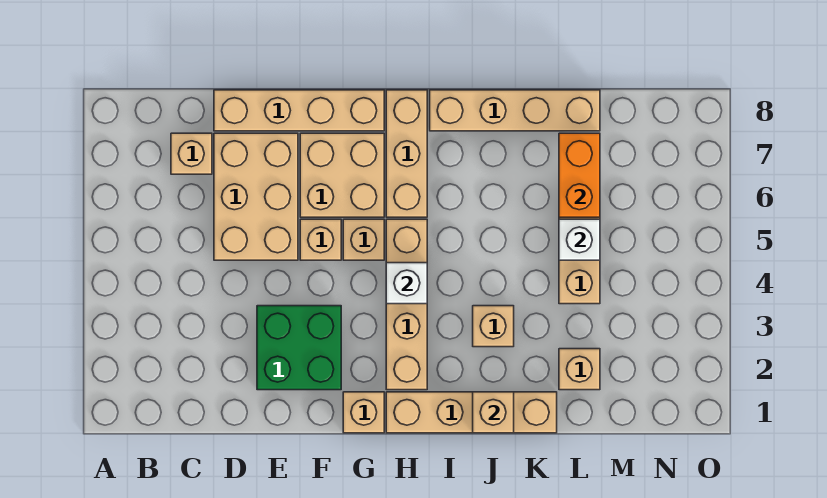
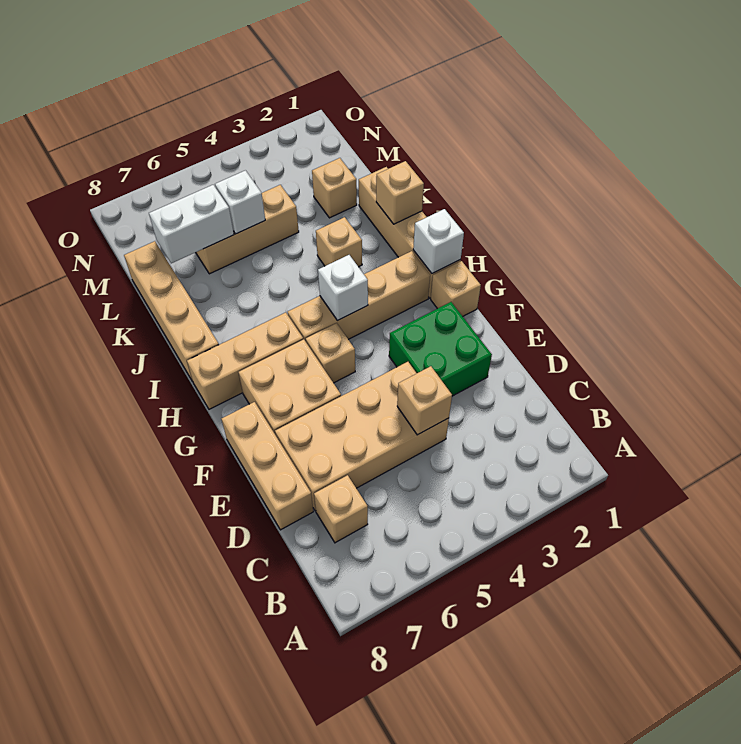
tan 2x3 brick [214,133,298,260] -> tan 2x4 brick [275,362,449,511]
tan 1x4 brick [214,90,384,131] -> tan 1x3 brick [222,402,313,530]
tan 1x1 brick [300,219,341,260] -> tan 1x1 brick moved to [397,366,452,435]
none -> white 1x1 brick [413,209,464,273]
orange 1x2 brick [559,133,600,217] -> white 1x2 brick [149,185,234,263]

